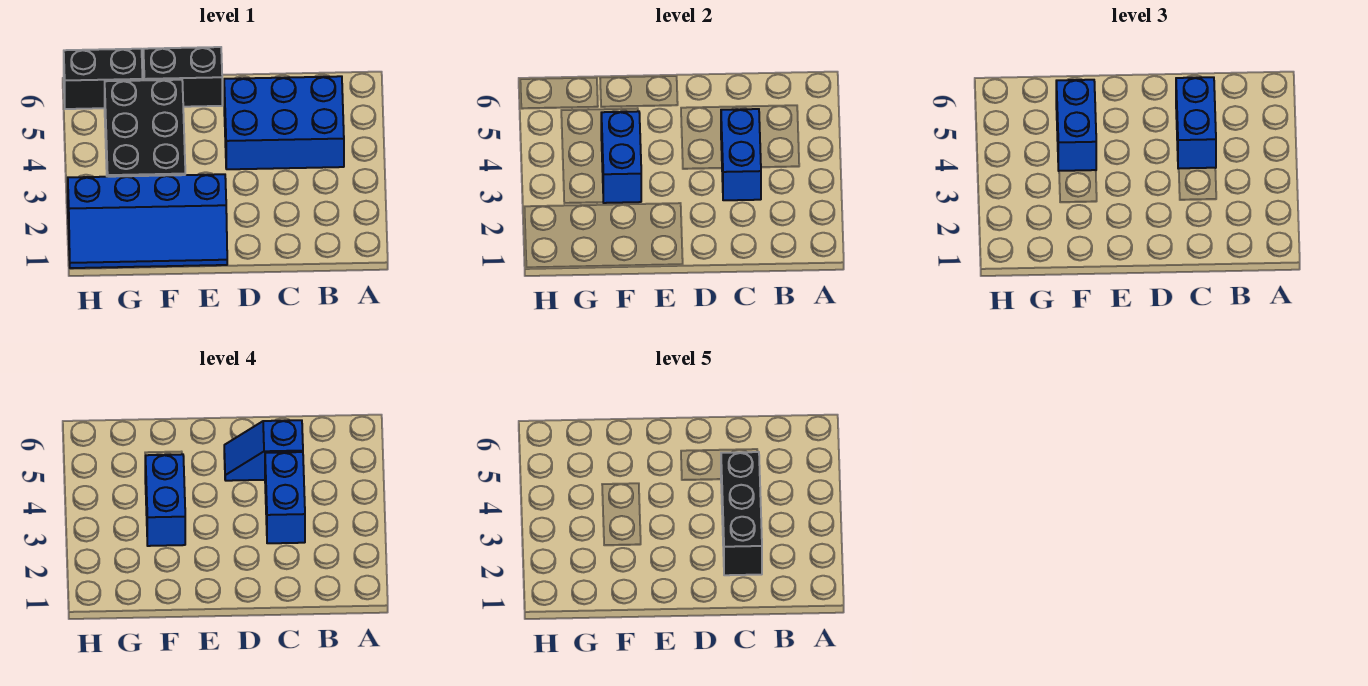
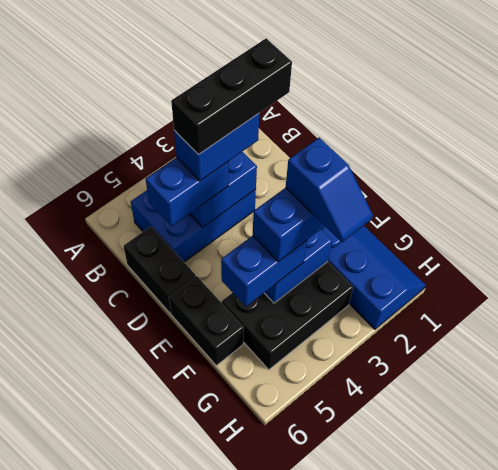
blue 2x3 brick [224,76,344,169] -> blue 2x3 brick turned to [131,189,256,262]
blue 1x2 slope [224,420,303,481] -> blue 1x2 slope moved to [286,138,373,242]
black 1x2 brick [64,49,143,109] -> black 1x2 brick moved to [124,227,196,313]

